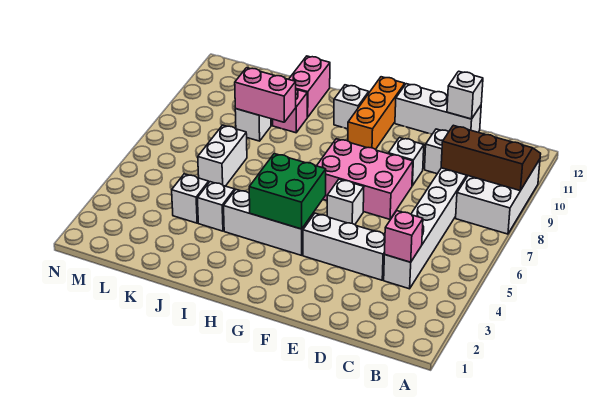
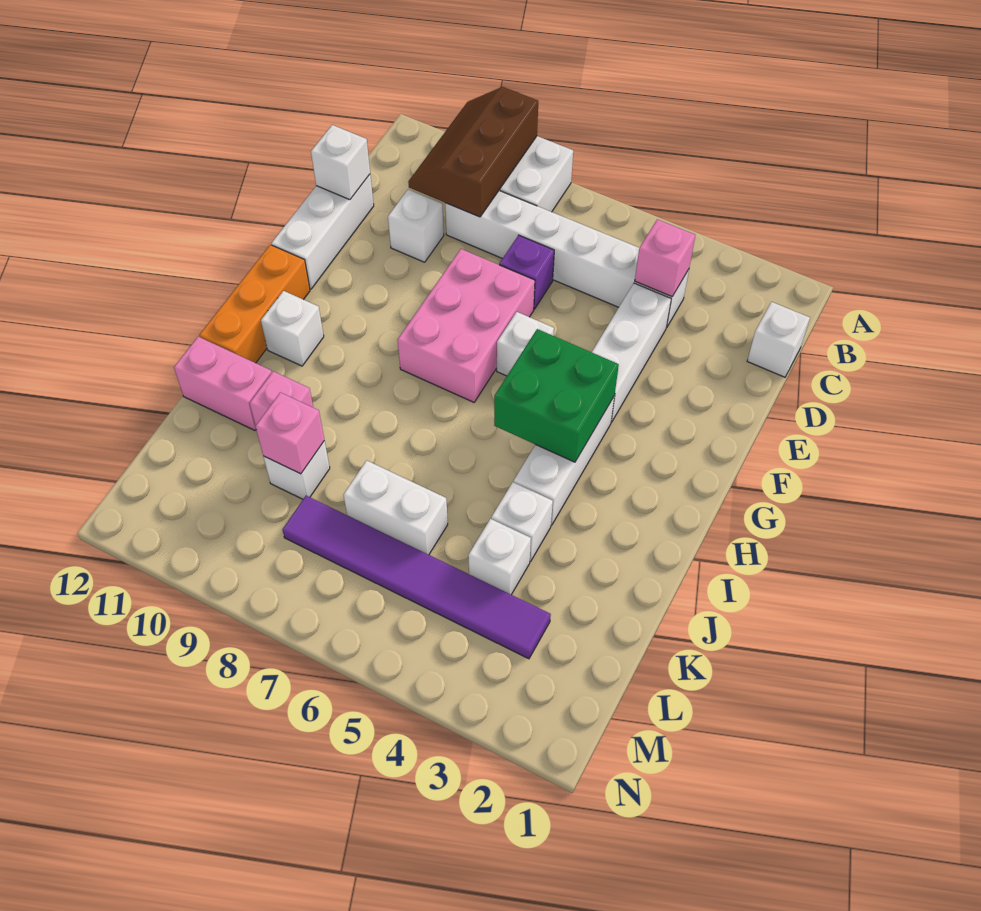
none -> purple 1x1 brick [499,235,554,309]
white 1x1 brick [388,138,424,186] -> white 1x1 brick moved to [747,302,810,377]
orange 1x3 brick [348,77,405,149] -> orange 1x3 brick turned to [199,245,310,363]
pink 1x2 brick [235,68,296,122] -> pink 1x1 brick [256,392,324,474]
none -> purple 1x6 tile [283,496,551,659]

